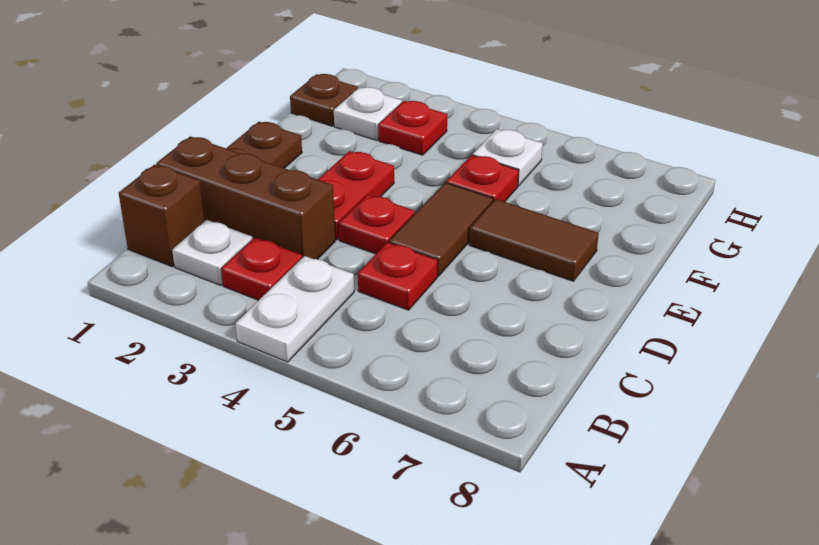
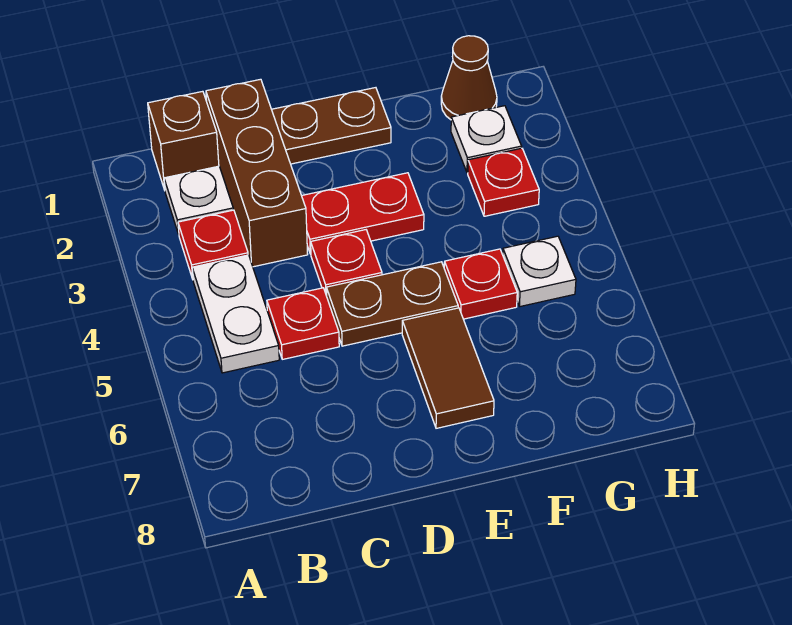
white 1x2 plate [236,256,354,362] -> white 1x2 plate turned to [192,255,279,373]
brown 1x2 tile [389,183,493,276] -> brown 1x2 plate [326,262,458,346]
brown 1x1 plate [290,74,358,126] -> brown 1x1 cone [441,36,497,120]

